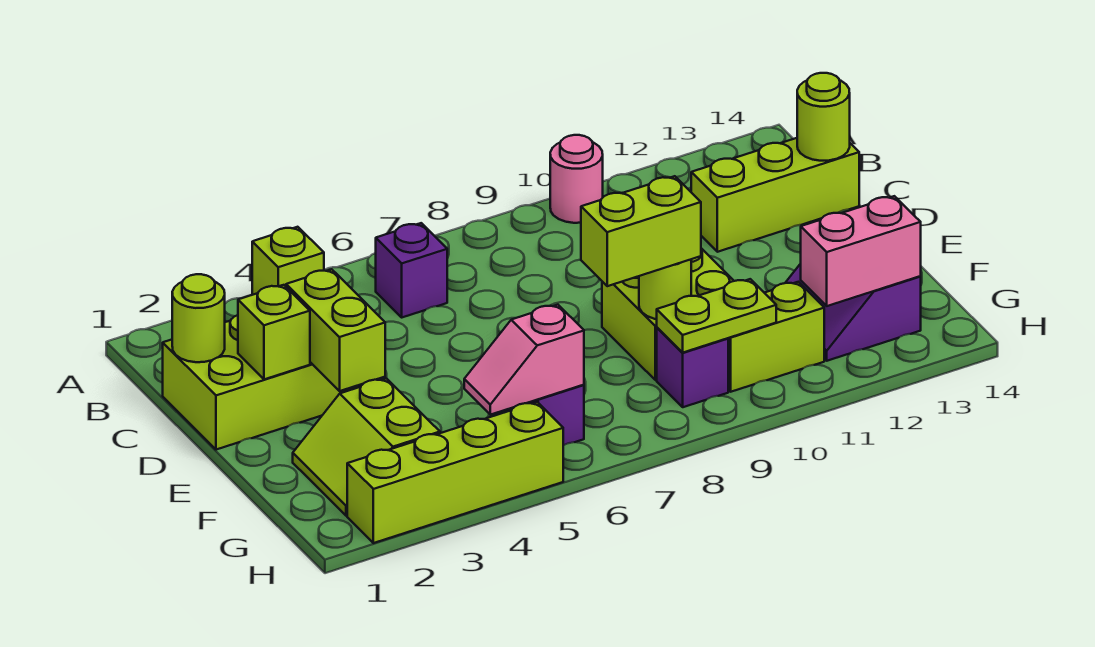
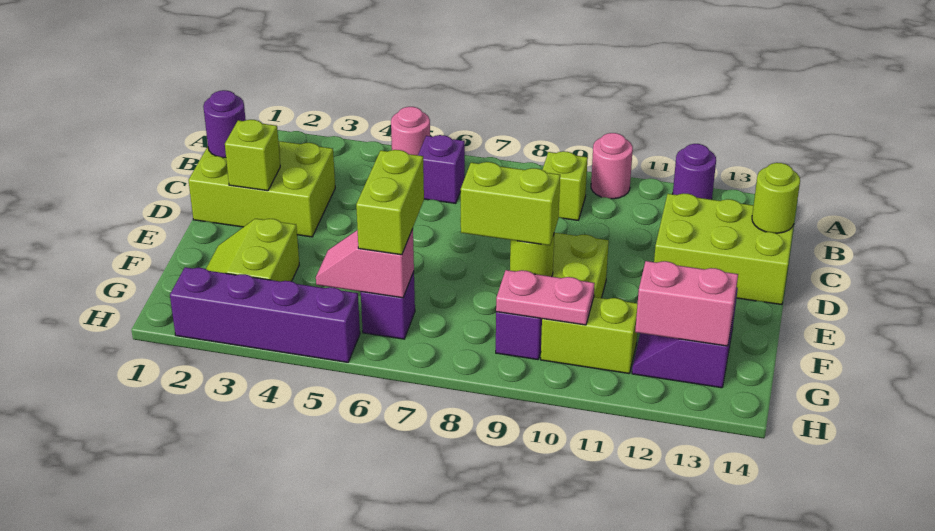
lime 1x1 brick [252,227,324,295] -> lime 1x1 brick moved to [542,151,588,220]
none -> pink 1x1 round brick [391,107,430,155]
none -> purple 1x1 round brick [673,144,716,200]
lime 1x1 round brick [172,274,225,362] -> purple 1x1 round brick [203,90,246,158]
lime 1x3 brick [691,138,859,252] -> lime 2x3 brick [654,193,794,305]
lime 1x2 brick [286,269,385,391] -> lime 1x2 brick moved to [356,150,424,255]
lime 1x2 plate [657,279,776,353] -> pink 1x2 plate [496,270,595,325]
lime 1x4 brick [347,402,563,543] -> purple 1x4 brick [170,267,360,362]

